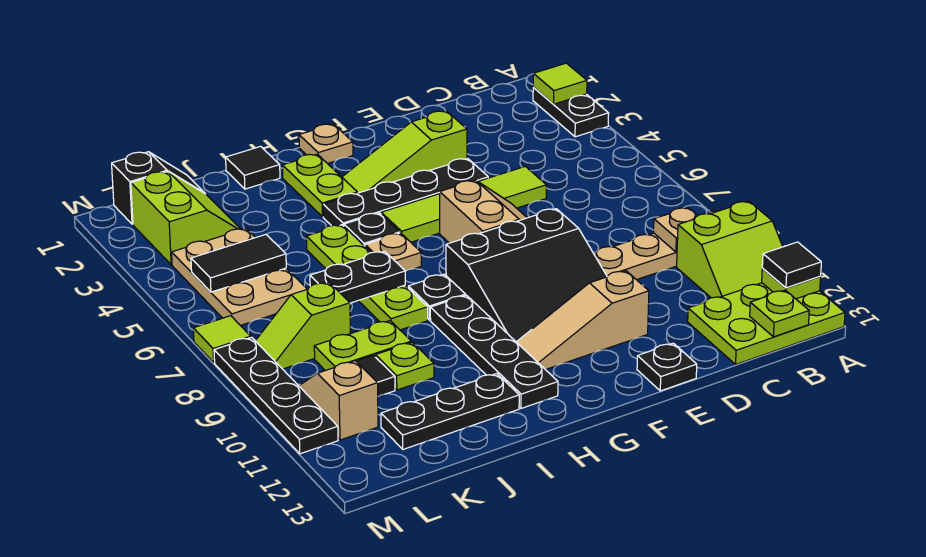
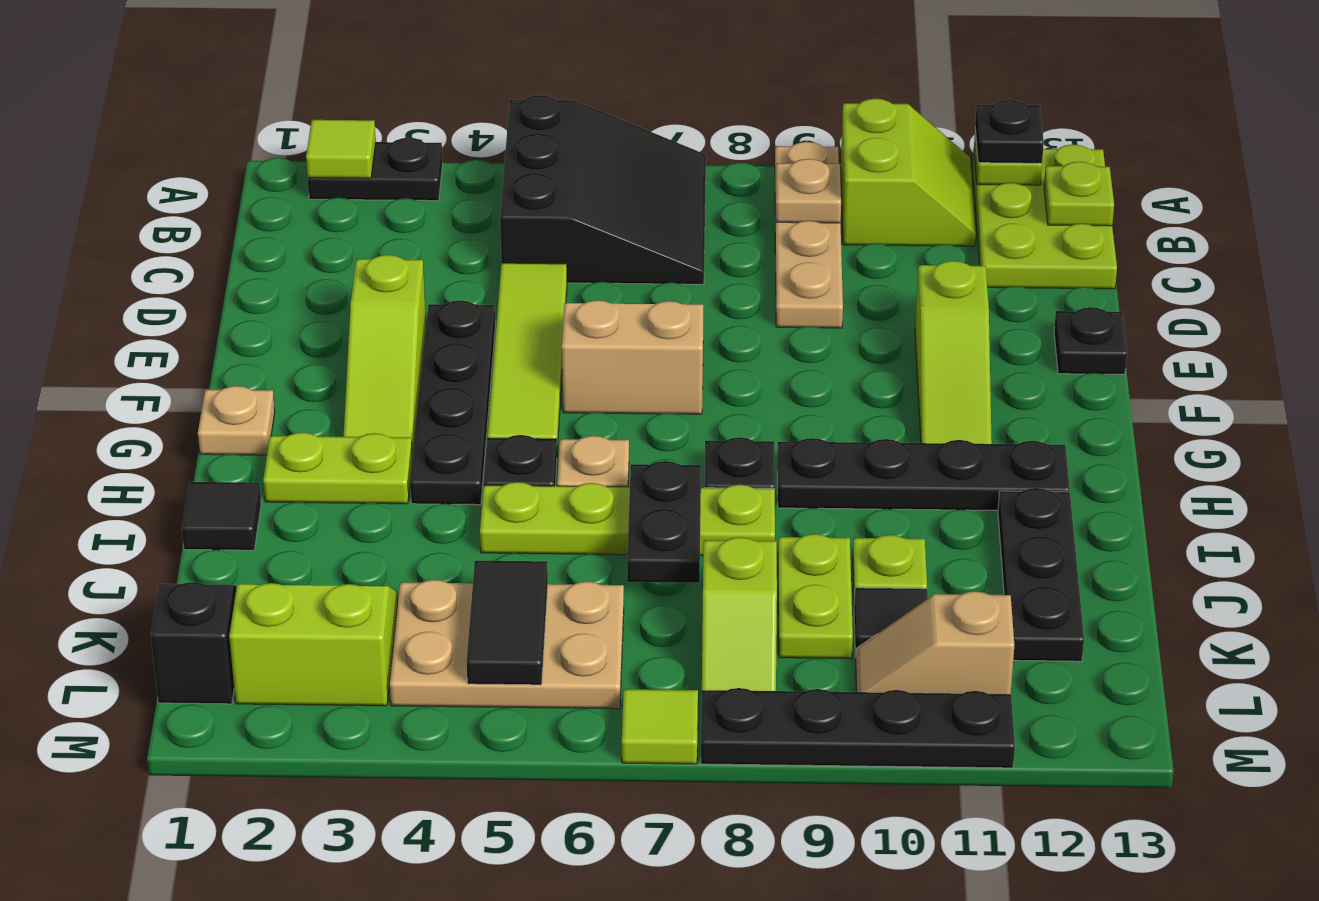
black 1x1 tile [762,242,821,288] -> black 1x1 plate [975,100,1044,163]
black 3x3 slope [446,209,607,342] -> black 3x3 slope moved to [500,95,706,284]
tan 1x3 slope [517,271,649,370] -> lime 1x3 slope [915,261,992,444]

